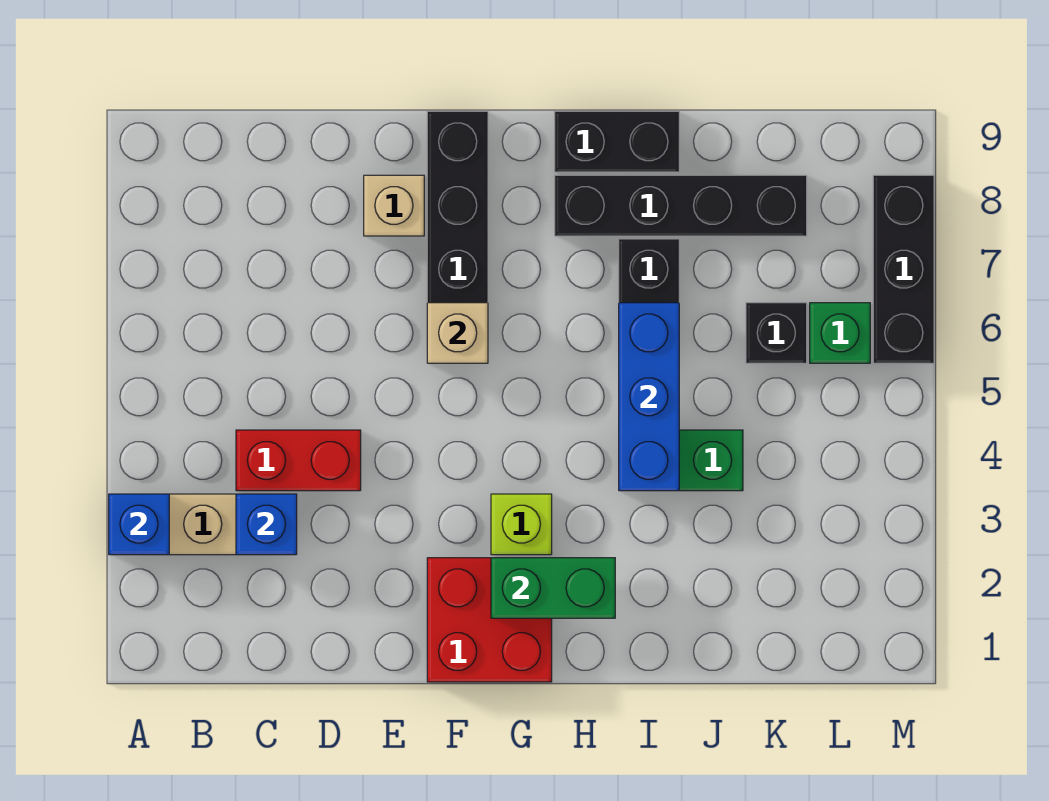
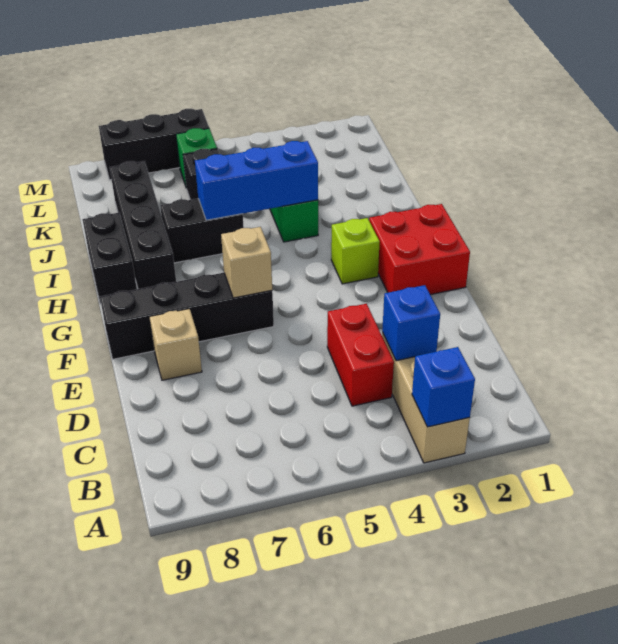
green 1x2 brick [491,558,615,618] -> none

